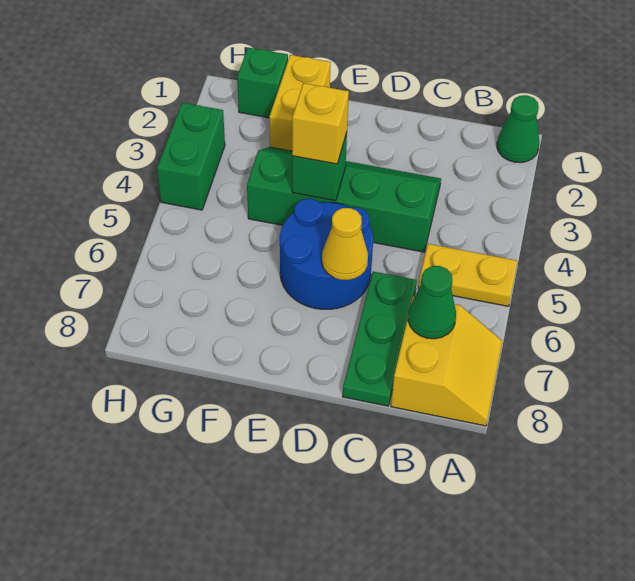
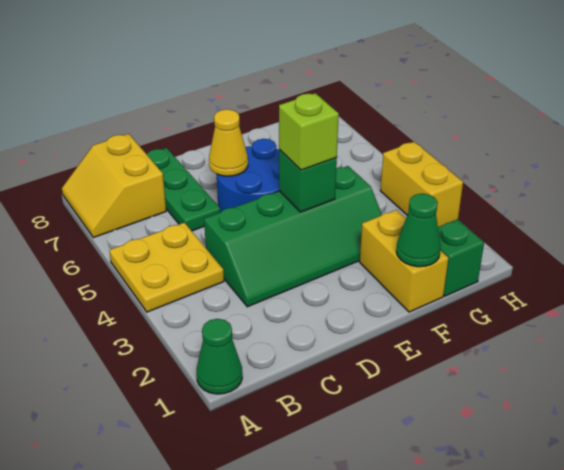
yellow 1x2 plate [418,244,517,306] -> yellow 2x2 plate [109,223,224,312]
green 1x1 cone [408,266,456,339] -> green 1x1 cone moved to [396,194,441,267]
yellow 1x1 brick [292,83,349,164] -> lime 1x1 brick [279,93,339,170]
green 1x2 brick [157,103,225,210] -> yellow 1x2 brick [380,142,463,227]

